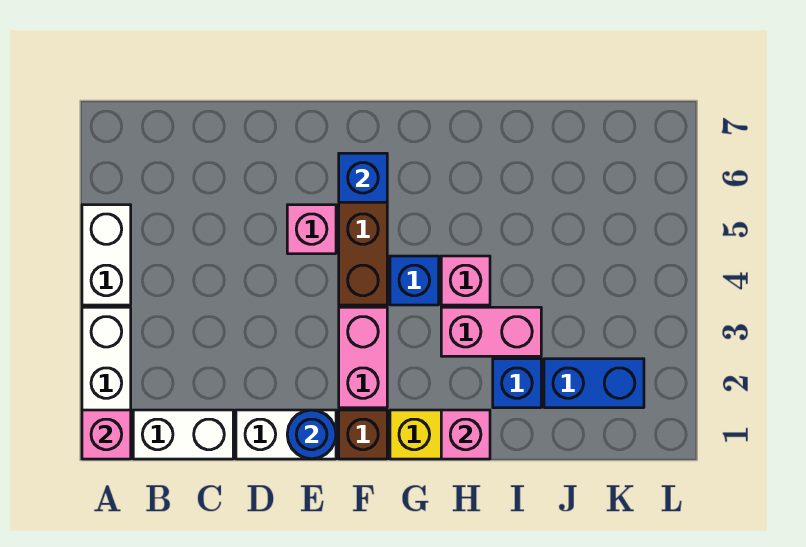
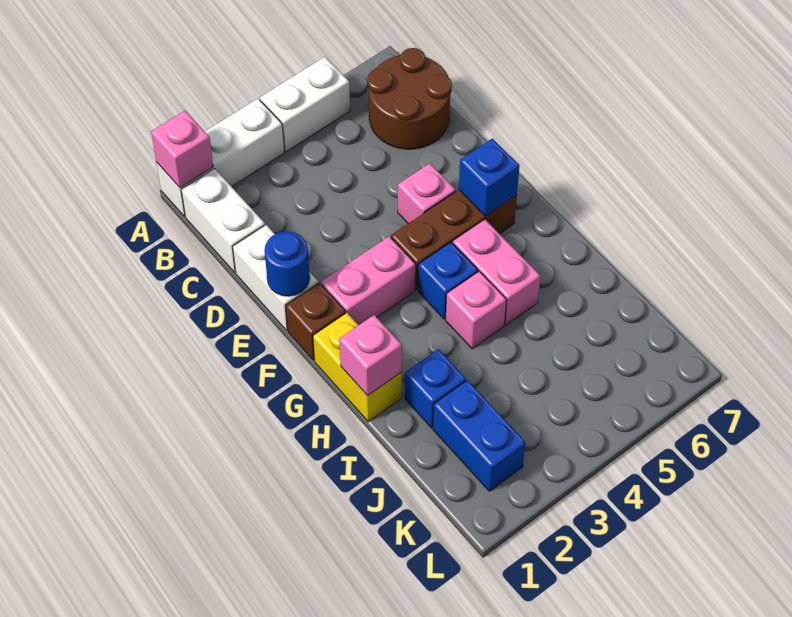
none -> brown 2x2 round brick [368,48,452,149]
pink 1x2 brick [441,307,541,356] -> pink 1x2 brick moved to [453,219,540,325]

